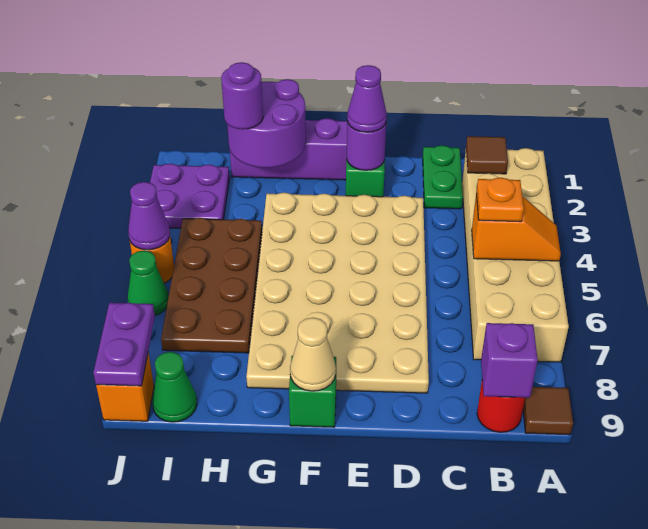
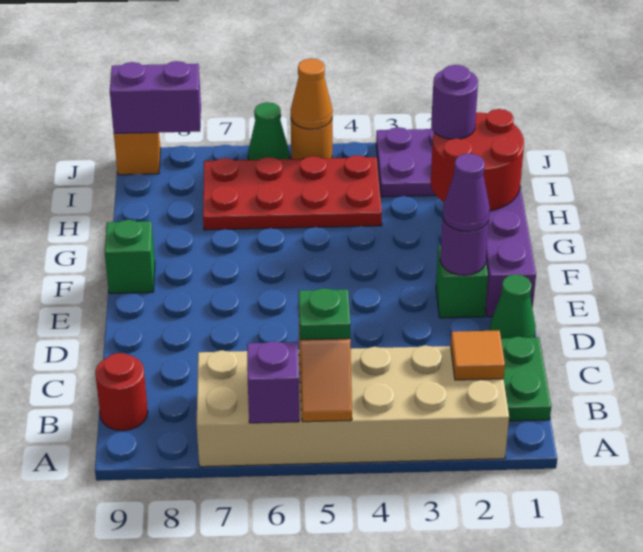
brown 1x1 tile [523,387,573,435] -> none
brown 1x1 tile [466,136,508,174] -> orange 1x1 tile [451,330,505,380]
orange 1x1 plate [476,178,524,222] -> green 1x1 plate [299,288,350,340]
purple 1x1 brick [481,323,538,398] -> purple 1x1 brick moved to [247,341,299,423]
green 1x2 plate [423,145,463,209] -> green 1x2 plate turned to [501,337,551,421]
tan 4x6 plate [246,193,429,393] -> none
tan 1x1 cone [290,318,336,391] -> none
purple 2x2 round brick [227,79,306,168] -> red 2x2 round brick [431,109,524,211]
brown 2x4 plate [161,218,262,353] -> red 2x4 plate [203,155,382,230]
green 1x1 cone [152,352,197,422] -> green 1x1 cone moved to [490,274,536,338]
purple 1x1 cone [128,182,170,250] -> orange 1x1 cone [291,58,333,129]
purple 1x2 plate [93,303,155,386] -> purple 1x2 brick [110,61,201,133]

